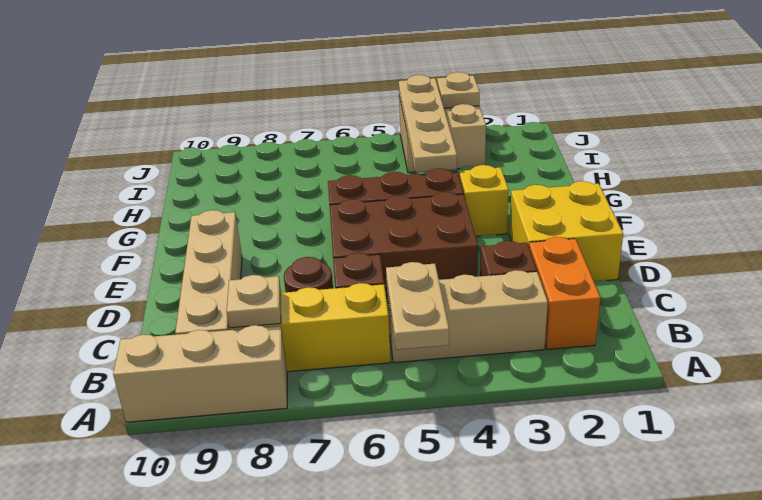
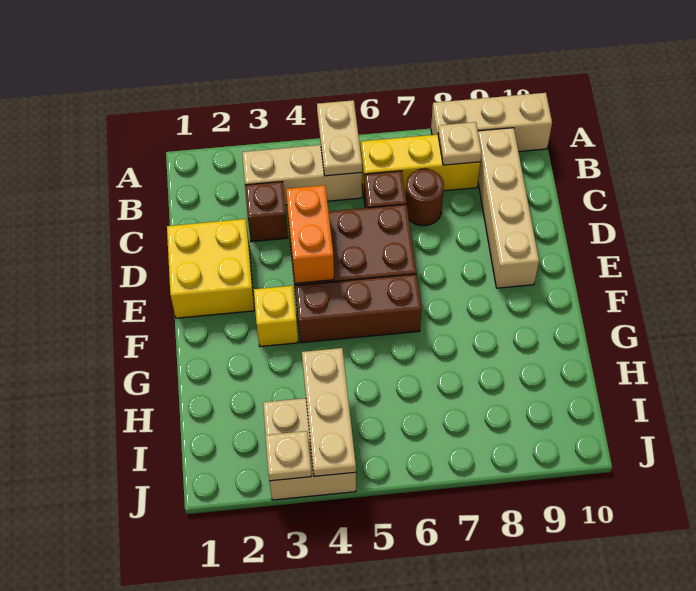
orange 1x2 brick [529,237,601,350] -> orange 1x2 brick moved to [286,185,334,283]
tan 1x4 plate [399,75,457,173] -> tan 1x3 plate [302,348,356,476]

